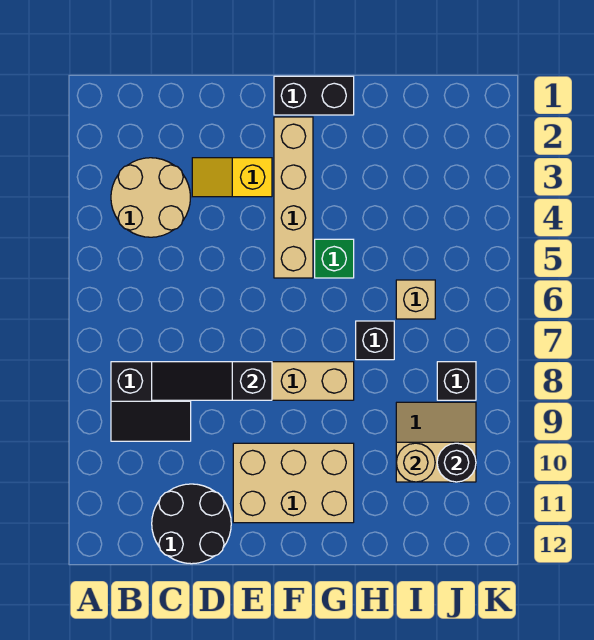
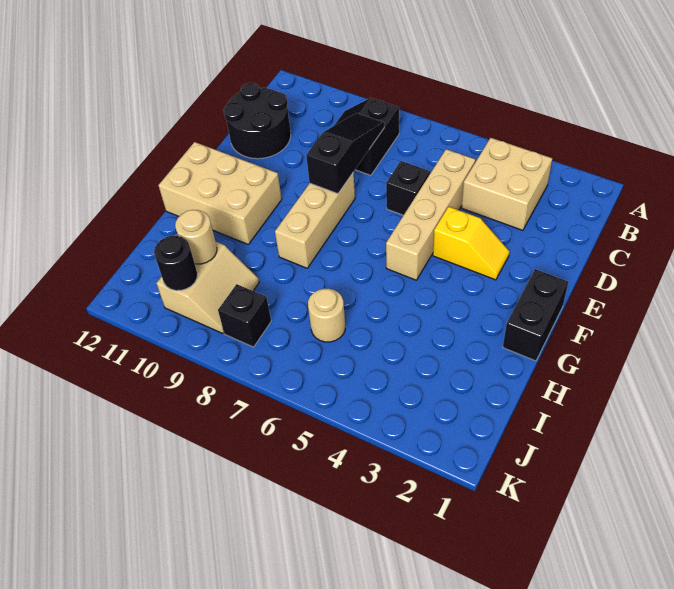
tan 2x2 round brick [111,158,191,237] -> tan 2x2 brick [462,138,552,230]
yellow 1x2 slope [192,158,272,197] -> yellow 1x2 slope turned to [433,207,510,280]
tan 2x3 brick [233,443,354,523] -> tan 2x3 brick turned to [158,142,282,244]
tan 1x4 brick [274,117,313,278] -> tan 1x4 brick turned to [386,149,475,280]
green 1x1 brick [315,239,354,278] -> none
black 1x1 brick [356,321,394,360] -> black 1x1 brick moved to [386,161,430,215]
tan 1x1 brick [396,280,435,319] -> tan 1x1 round brick [308,289,345,342]

